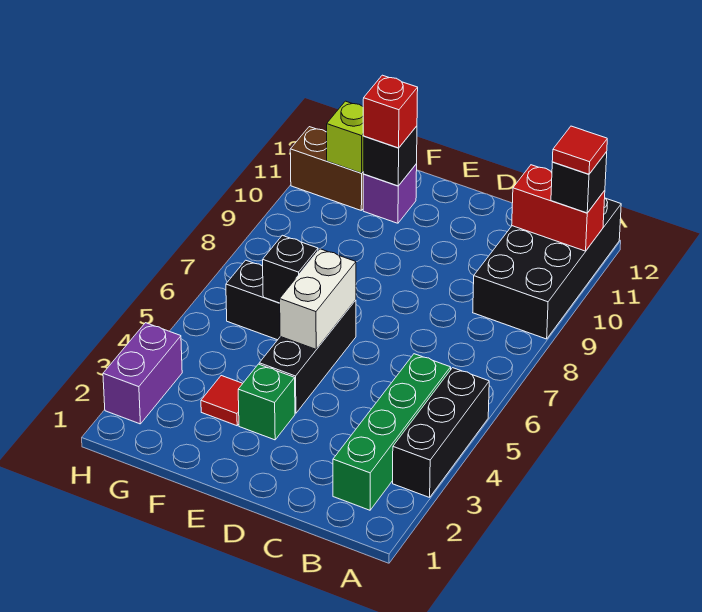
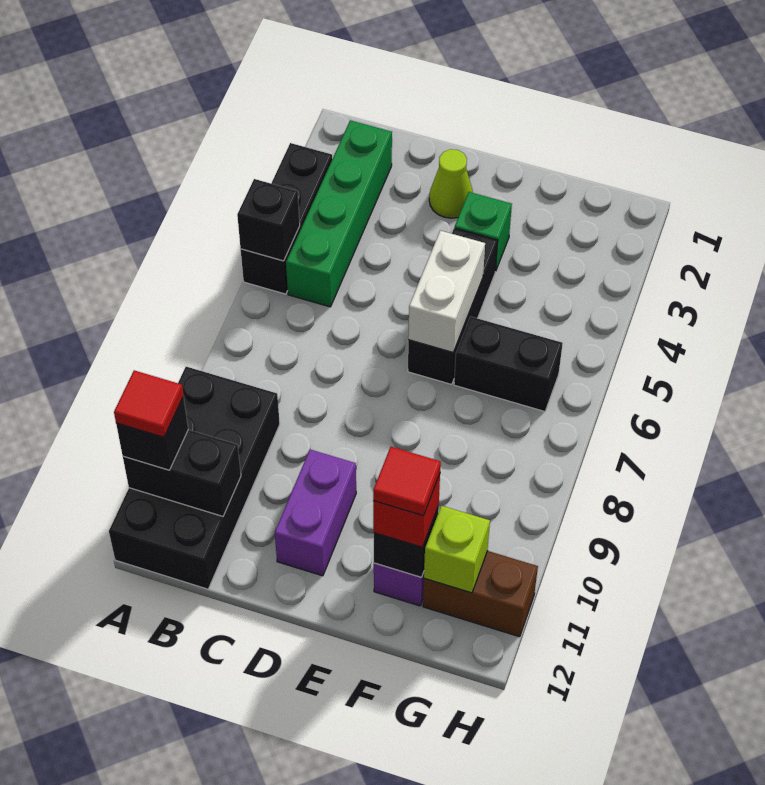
red 1x2 brick [512,165,605,251] -> black 1x2 brick [123,430,241,516]
none -> lime 1x1 cone [429,149,473,218]
red 1x1 tile [201,376,243,426] -> red 1x1 tile moved to [373,447,441,516]
black 1x1 brick [263,235,318,303] -> black 1x1 brick moved to [237,179,300,261]
purple 1x2 brick [103,323,182,424] -> purple 1x2 brick moved to [275,450,356,576]

